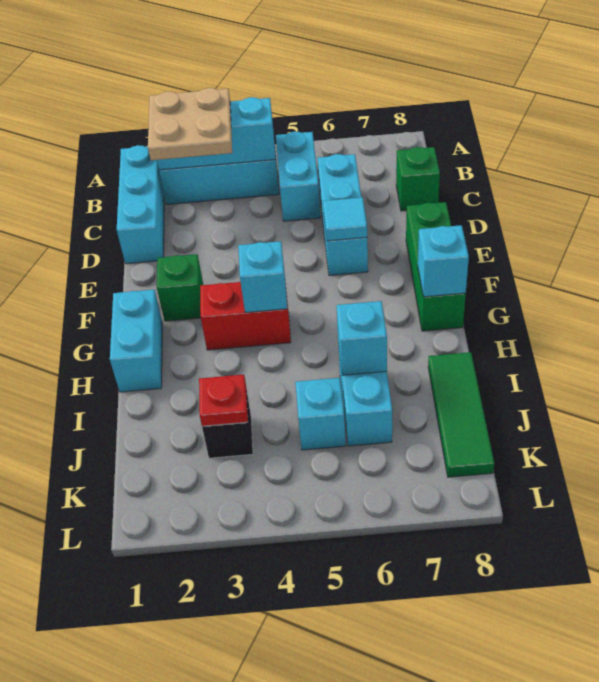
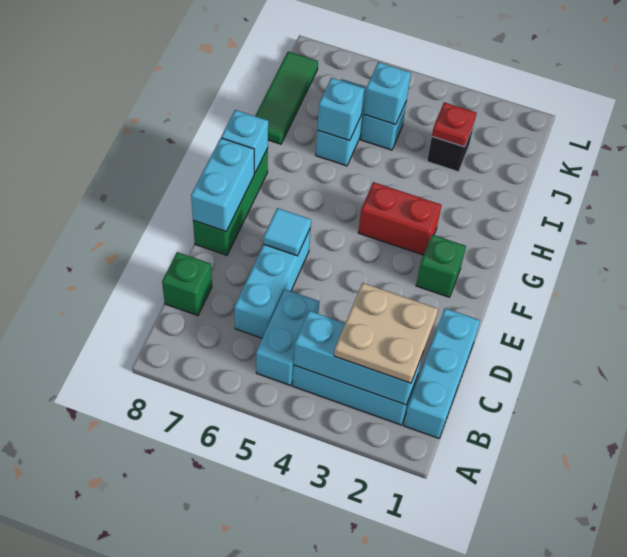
cyan 1x2 brick [110,290,162,392] -> cyan 1x2 brick moved to [191,138,254,231]
cyan 1x1 brick [238,241,287,313] -> cyan 1x1 brick moved to [364,62,411,125]

